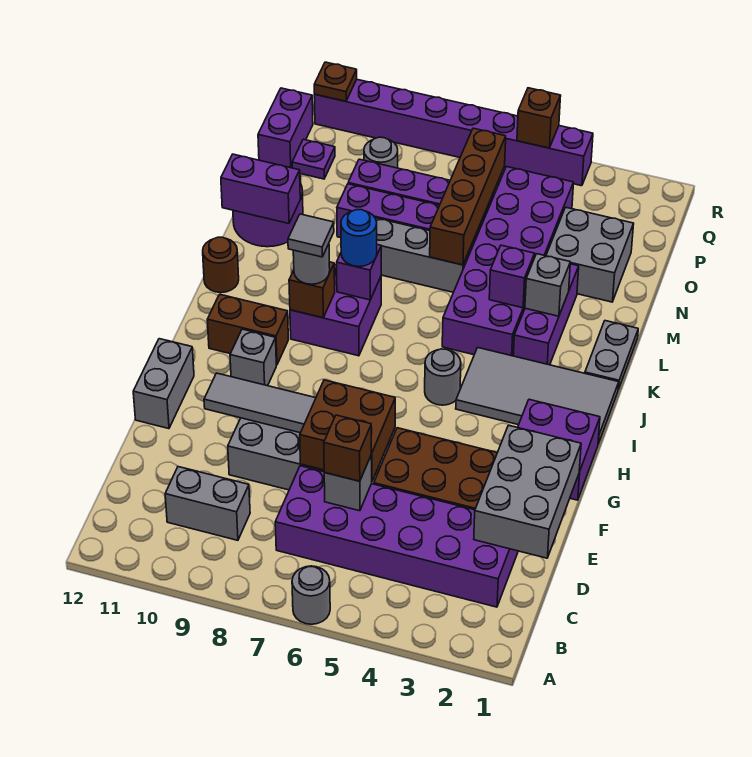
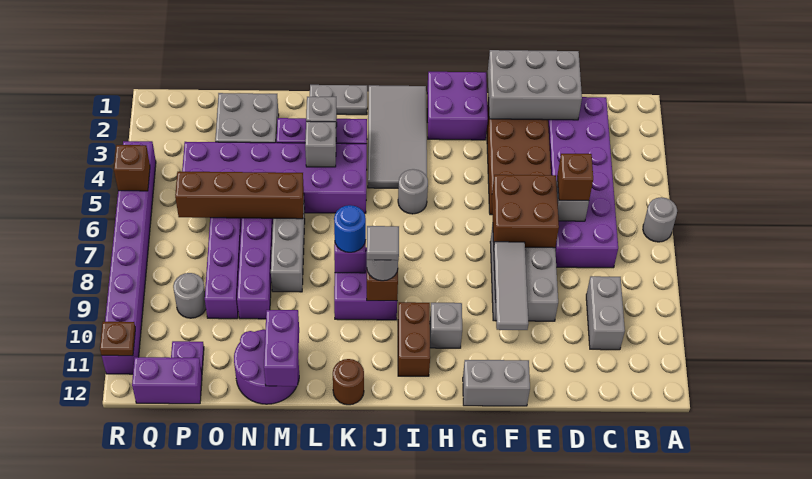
purple 1x1 brick [489,245,535,308] -> grey 1x1 brick [305,121,336,167]

